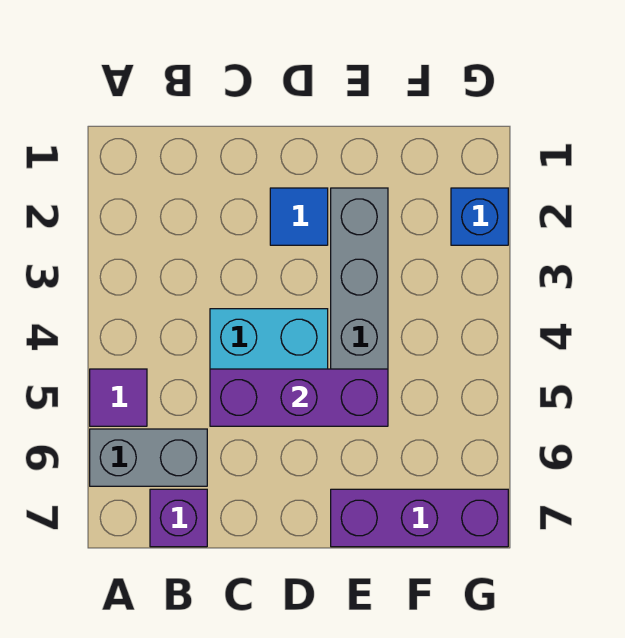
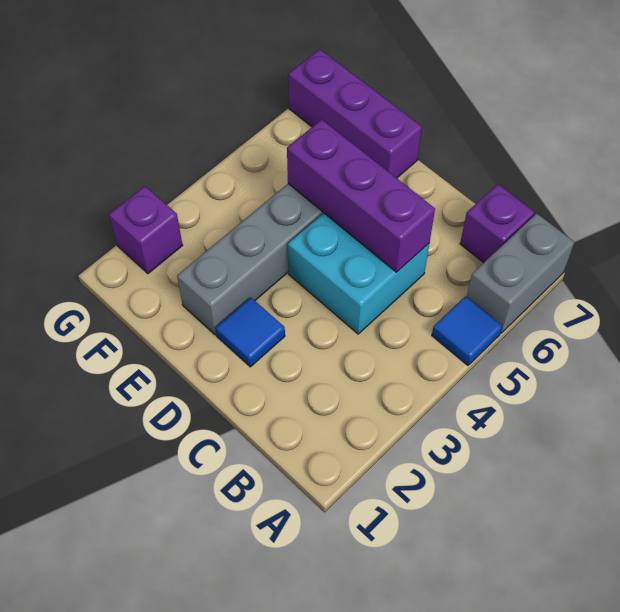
purple 1x1 tile [90,369,147,426] -> blue 1x1 tile [432,296,502,365]
grey 1x2 brick [90,429,207,486] -> grey 1x2 brick turned to [467,214,574,333]
blue 1x1 brick [451,188,508,245] -> purple 1x1 brick [109,186,183,273]

